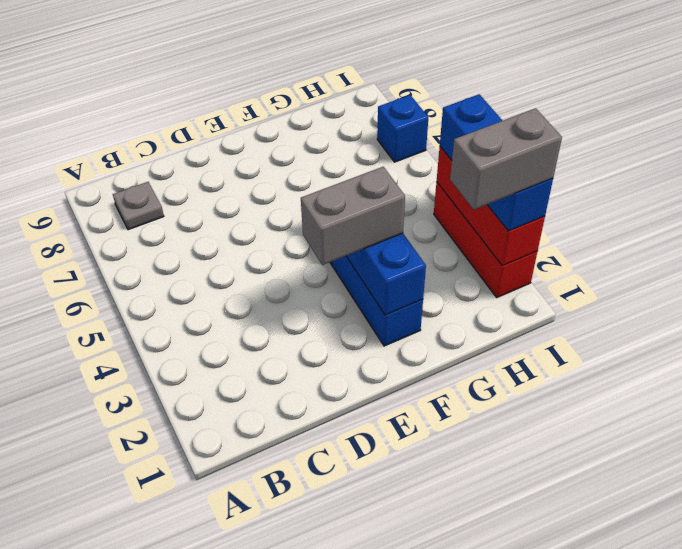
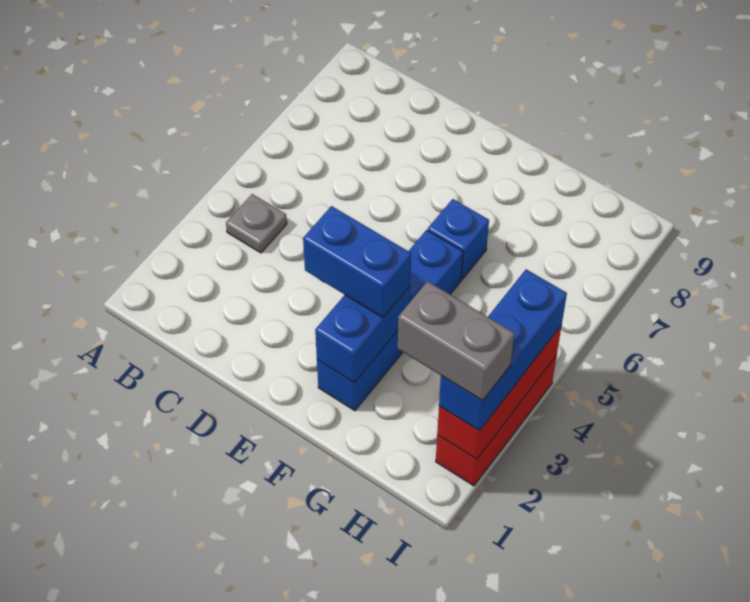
grey 1x1 plate [113,182,164,230] -> grey 1x1 plate moved to [226,194,287,253]
grey 1x2 brick [301,167,405,265] -> blue 1x2 brick [303,206,411,318]
blue 1x1 brick [377,95,428,162] -> blue 1x1 brick moved to [428,199,489,279]

